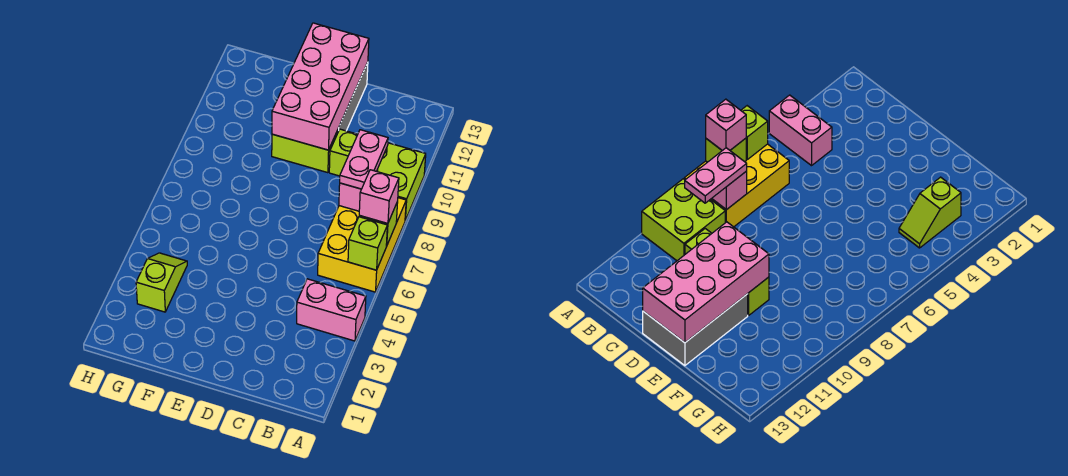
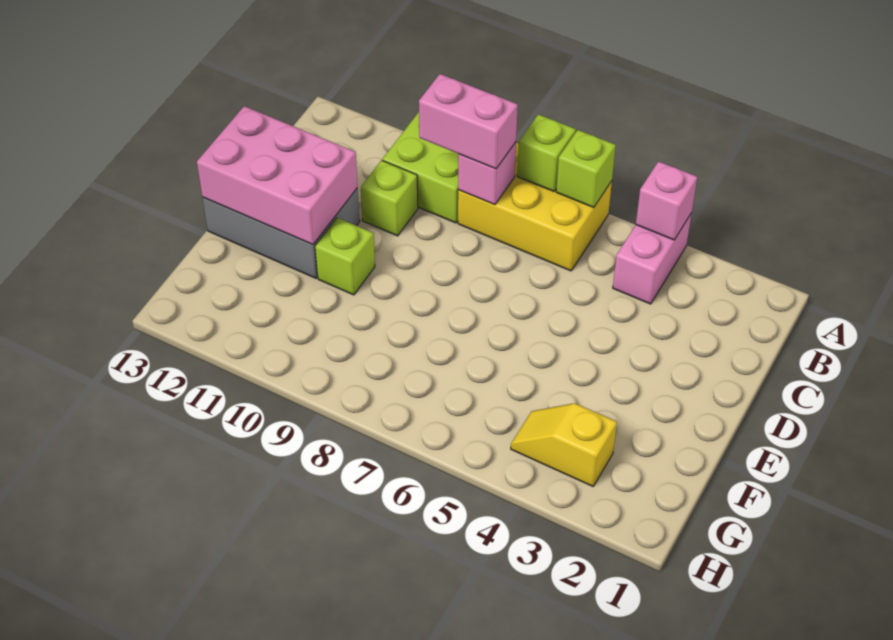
pink 1x1 brick [359,170,399,224] -> pink 1x1 brick moved to [636,161,697,240]
pink 1x2 plate [340,130,388,189] -> pink 1x2 brick [419,74,518,169]
lime 1x2 brick [272,130,338,173] -> lime 1x1 brick [315,218,375,295]
pink 2x4 brick [272,23,369,150] -> pink 2x3 brick [197,106,358,245]
lime 1x2 slope [136,253,187,312] -> yellow 1x2 slope [511,403,617,486]

